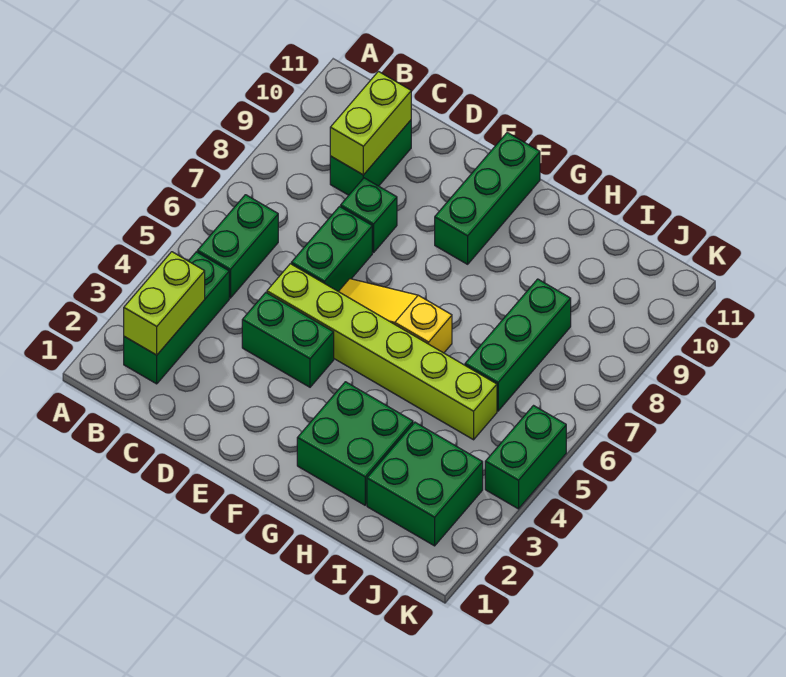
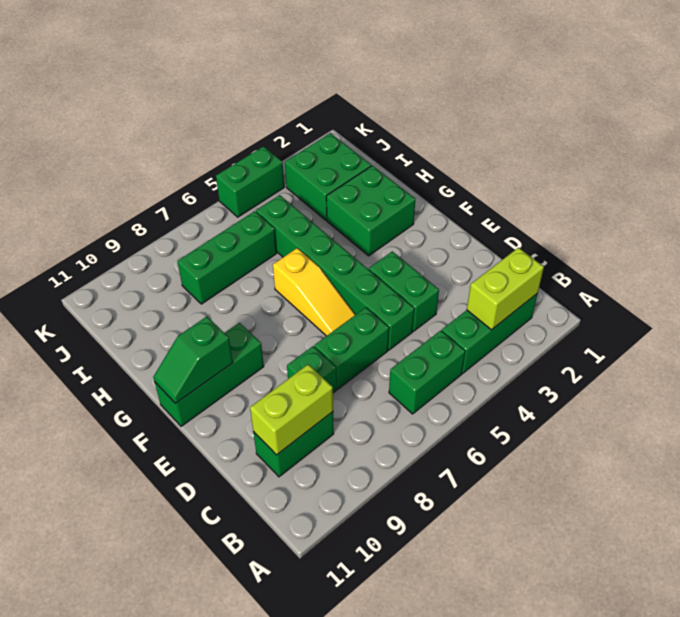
lime 1x6 brick [267,264,497,440] -> green 1x6 brick [256,195,414,350]
none -> green 1x2 slope [153,316,233,404]

